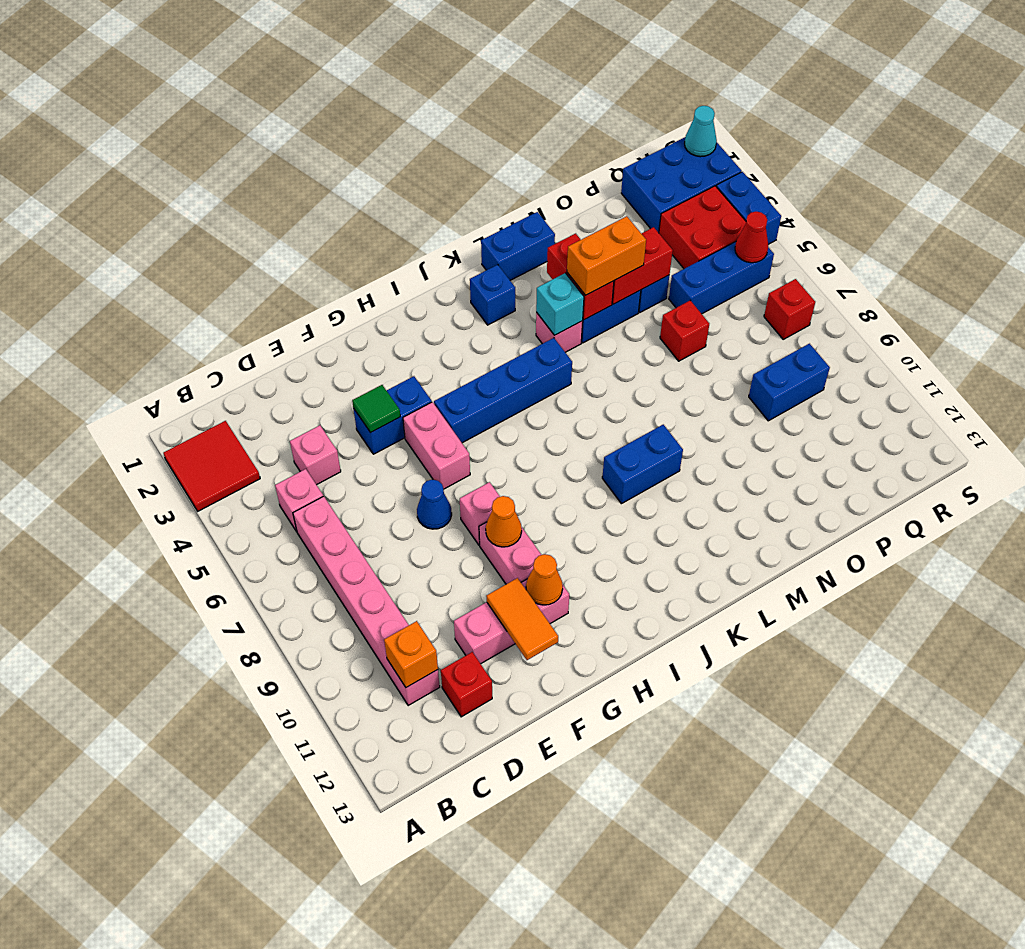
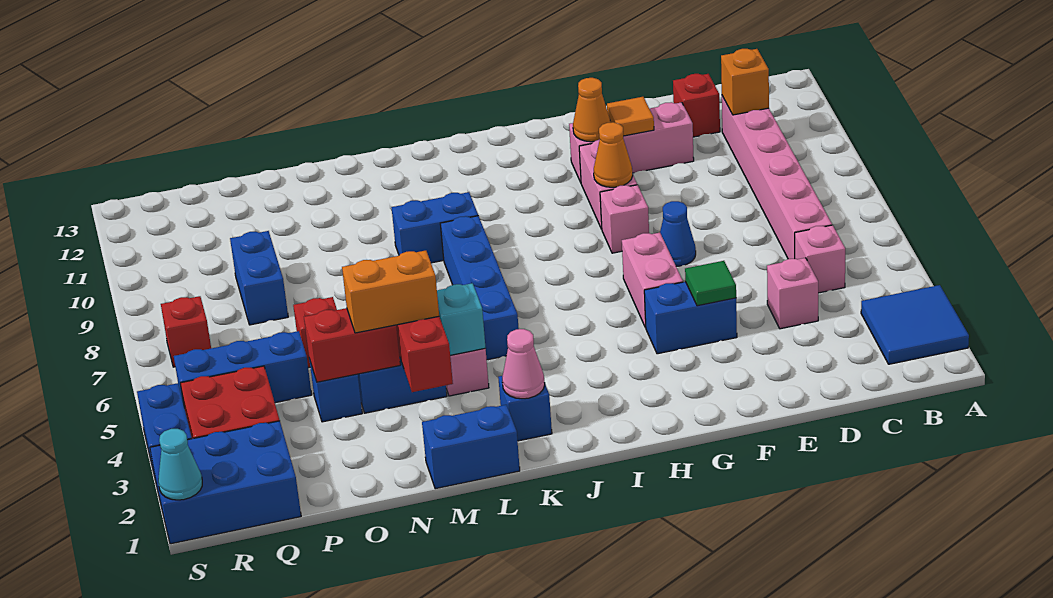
red 2x2 tile [164,421,260,511] -> blue 2x2 tile [861,285,969,364]
orange 1x2 tile [486,578,558,660] -> orange 1x1 tile [607,97,654,136]
blue 1x4 brick [434,338,572,443] -> blue 1x4 brick turned to [440,216,519,360]
none -> pink 1x1 cone [502,329,545,399]
blue 1x2 brick [749,344,830,421] -> blue 1x2 brick turned to [230,231,288,325]
red 1x1 cone [735,212,768,263] -> none

